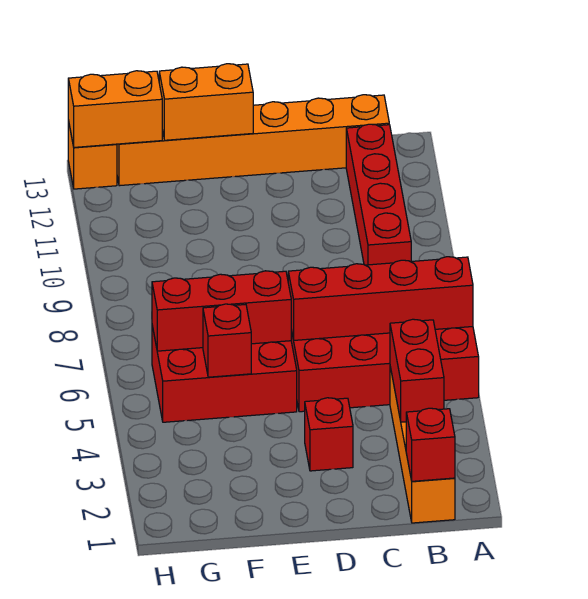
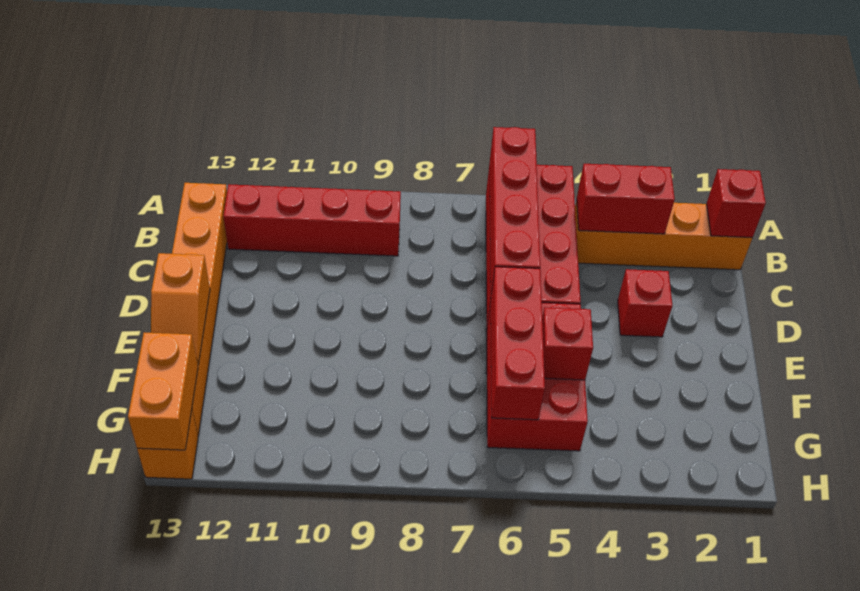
orange 1x2 brick [159,64,253,140] -> orange 1x2 slope [151,253,210,364]

